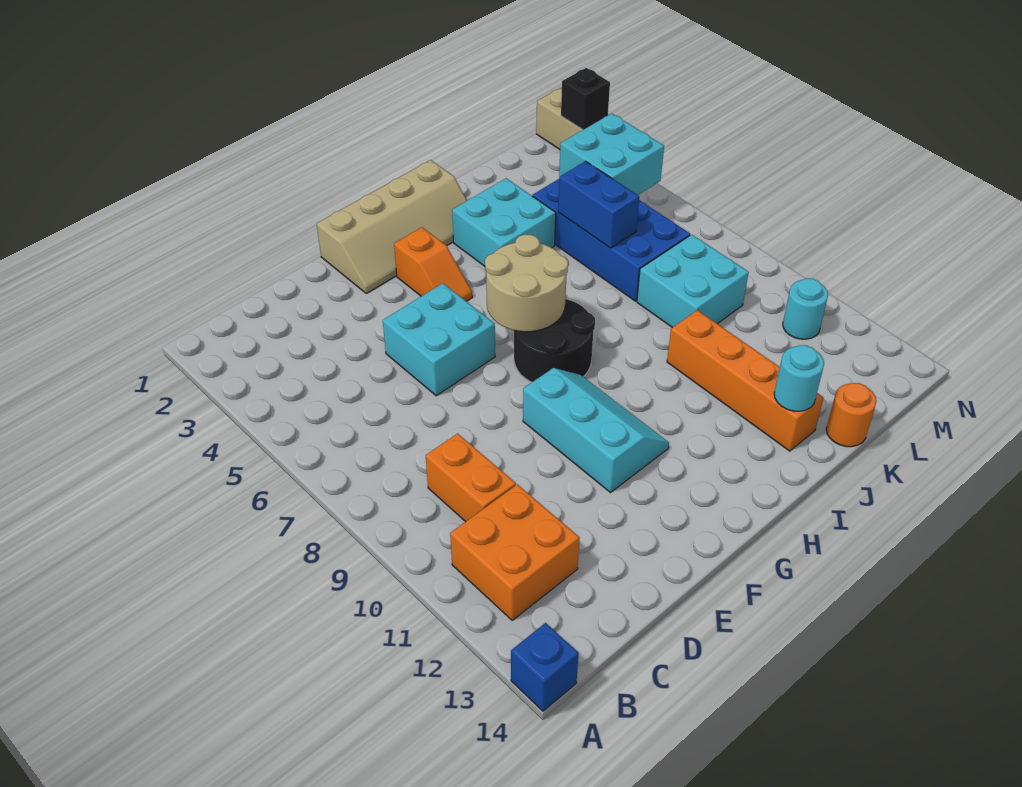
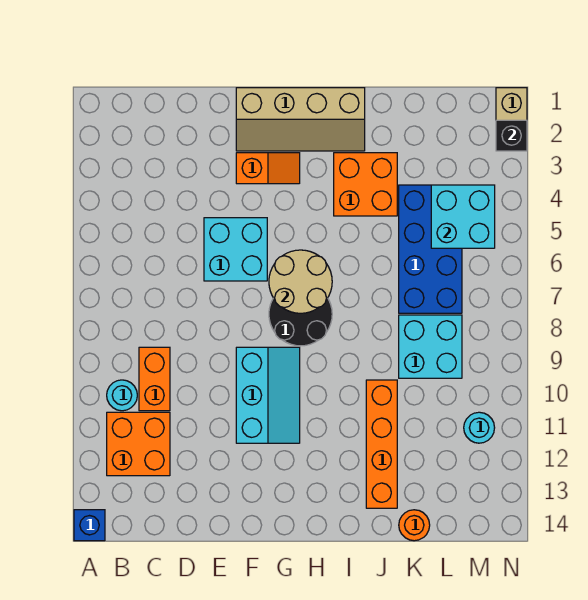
orange 1x2 slope [394,227,472,301] -> orange 1x2 slope turned to [236,153,300,184]
cyan 2x2 brick [452,178,556,266] -> orange 2x2 brick [334,153,397,216]
cyan 1x1 round brick [774,345,824,411] -> cyan 1x1 round brick moved to [107,380,137,411]
blue 1x2 brick [558,161,639,248] -> none

